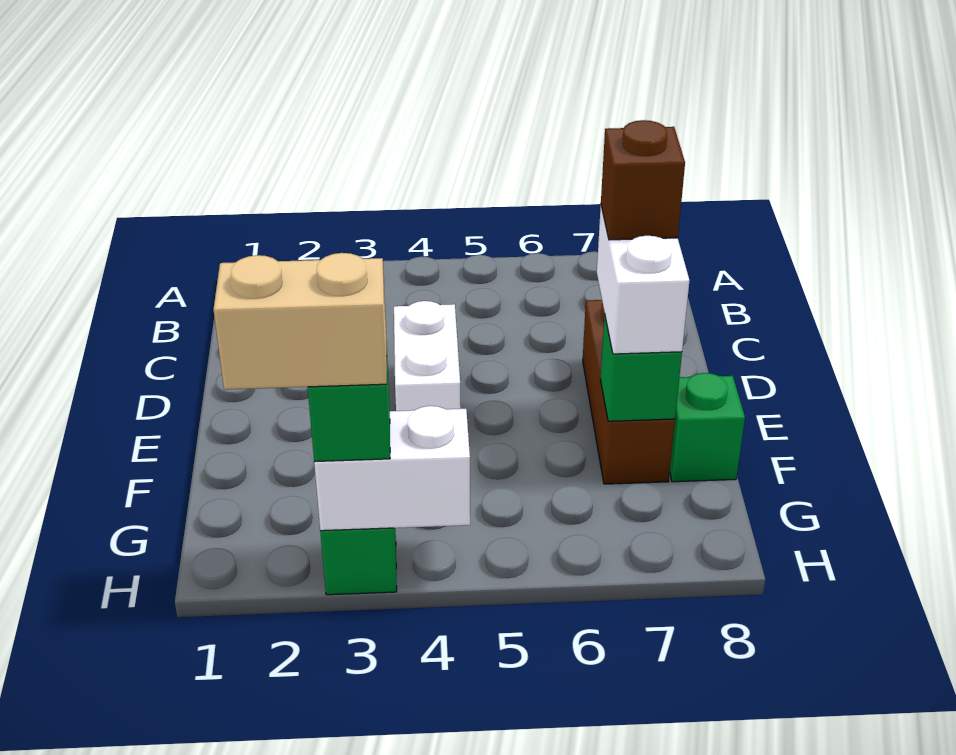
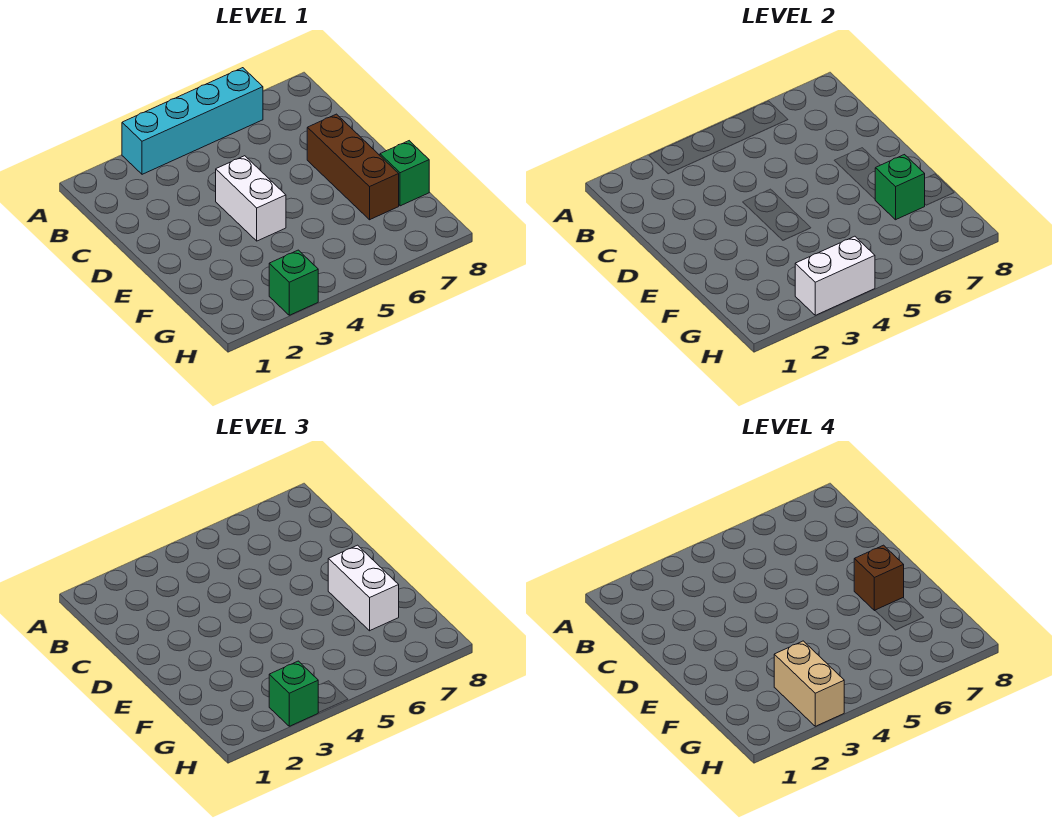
none -> cyan 1x4 brick [122,68,263,174]
tan 1x2 brick [214,253,387,390] -> tan 1x2 brick turned to [774,641,844,726]

